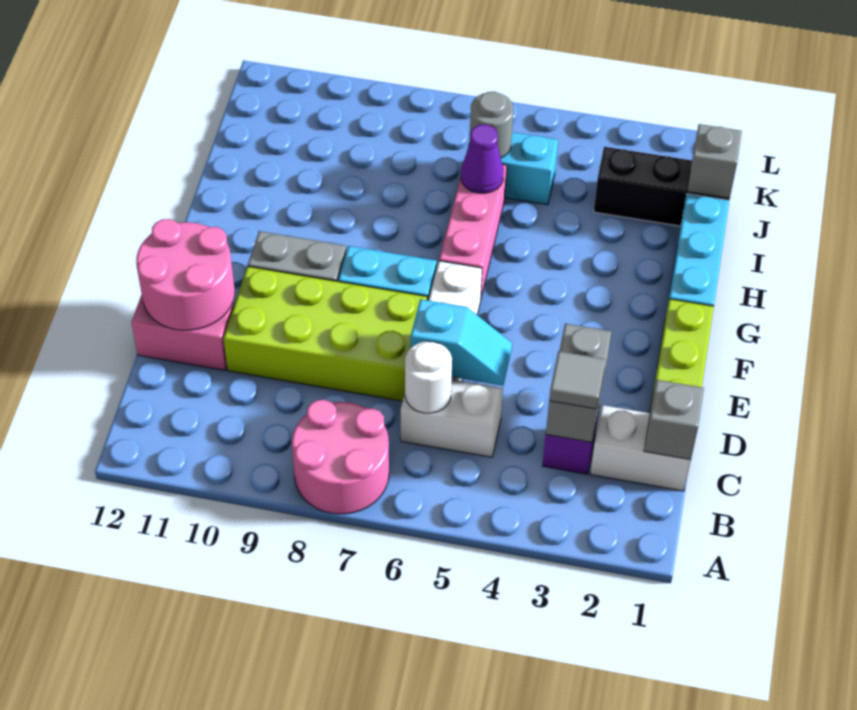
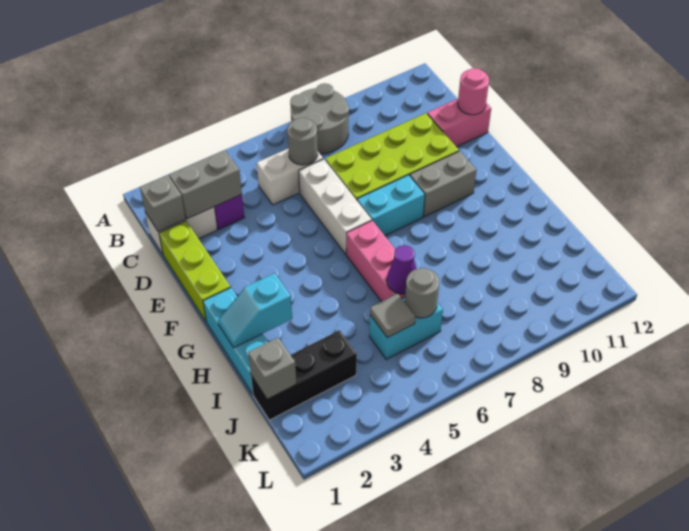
pink 2x2 round brick [292,400,389,514] -> grey 2x2 round brick [290,83,349,154]
grey 1x2 brick [546,324,611,442] -> grey 1x2 brick turned to [169,150,242,219]
grey 1x1 tile [549,351,606,409] -> grey 1x1 tile moved to [370,294,415,338]
white 1x1 round brick [405,341,452,413] -> grey 1x1 round brick [287,118,318,165]
cyan 1x2 slope [411,299,512,386] -> cyan 1x2 slope moved to [218,273,292,348]
pink 2x2 round brick [136,219,235,330] -> pink 1x1 round brick [458,68,489,115]

